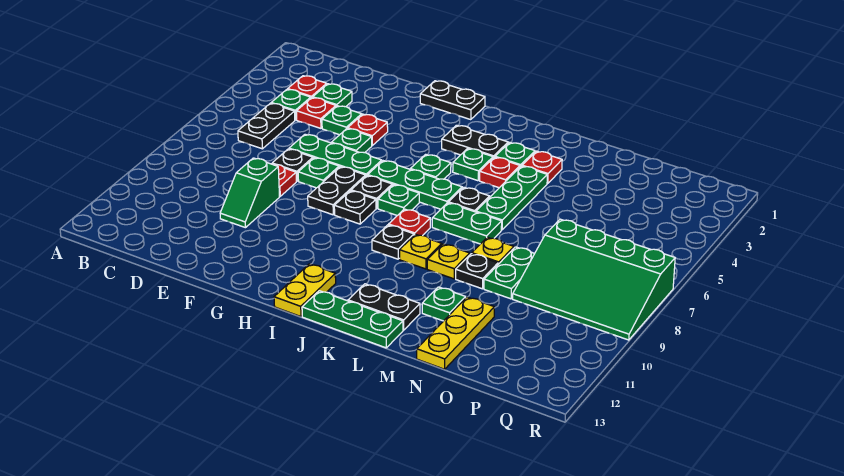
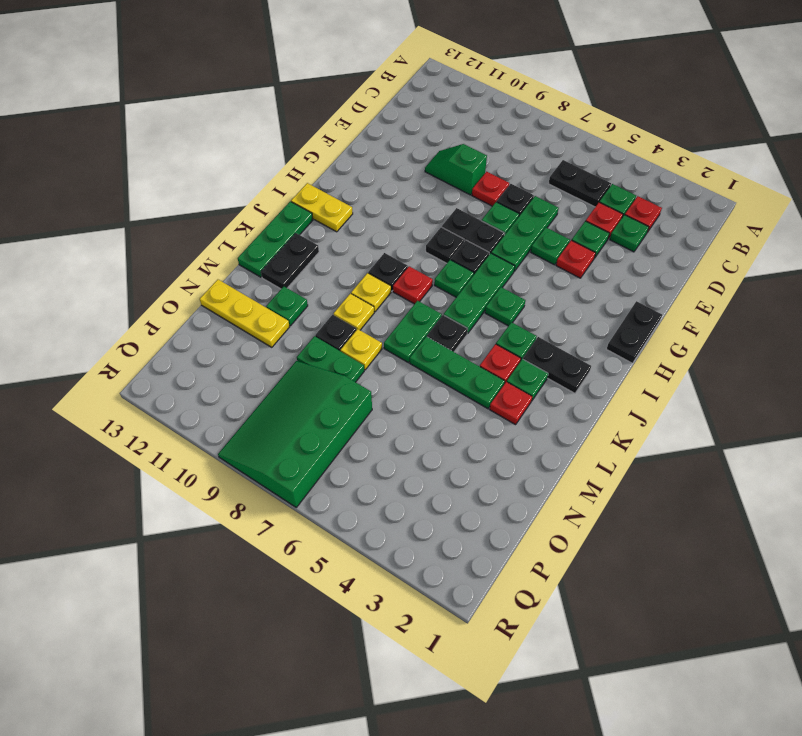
black 1x2 plate [442,125,508,158] -> black 1x2 plate turned to [523,337,591,393]

